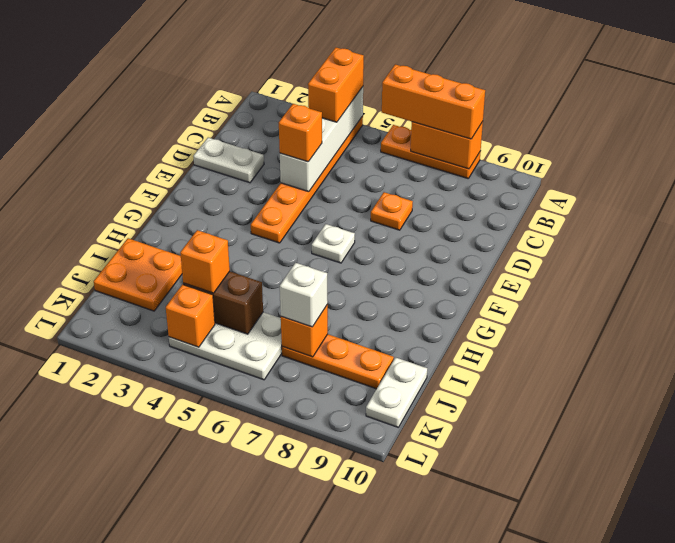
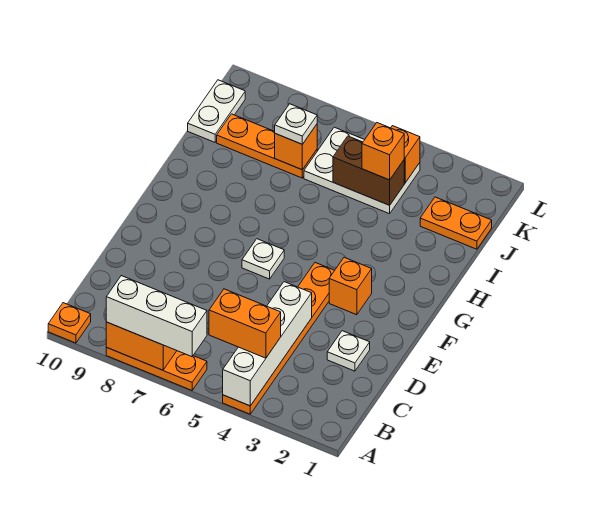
orange 1x2 brick [308,47,364,122] -> orange 1x2 brick turned to [209,289,281,358]
orange 1x3 brick [382,64,485,139] -> white 1x3 brick [106,276,207,357]
white 1x2 plate [193,138,264,183] -> white 1x1 plate [327,331,370,371]
orange 1x1 brick [279,104,322,162] -> orange 1x1 brick moved to [329,257,372,315]
orange 1x1 plate [371,192,413,230] -> orange 1x1 plate moved to [48,303,91,343]
orange 2x2 plate [94,238,182,311] -> orange 1x2 plate [420,197,492,249]
white 1x1 brick [280,263,328,327] -> white 1x1 plate [275,104,317,144]

